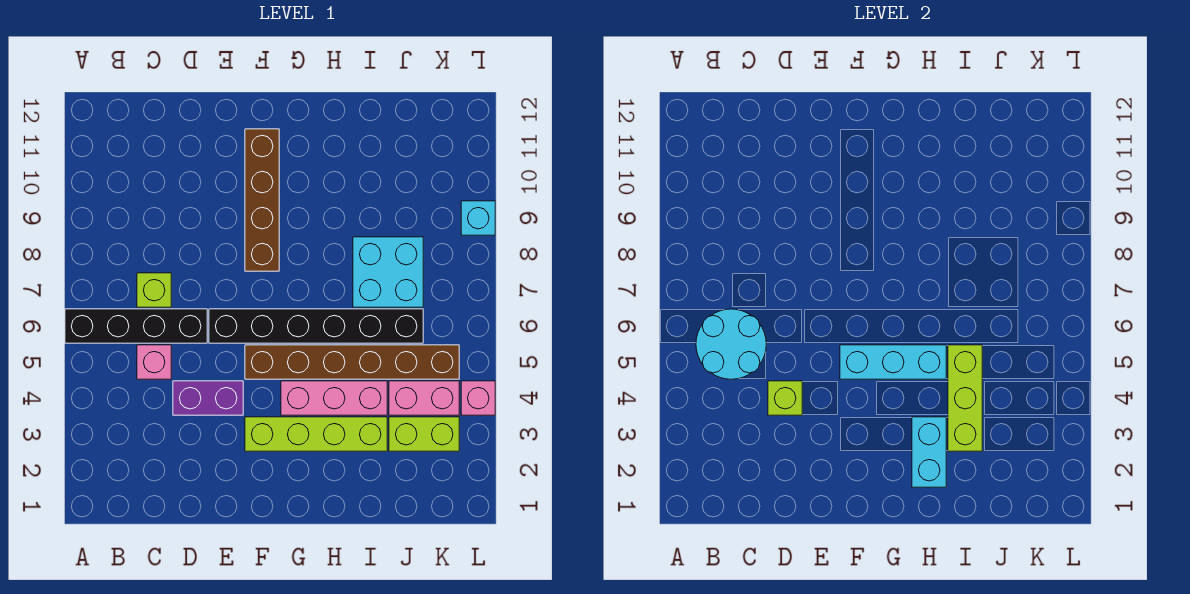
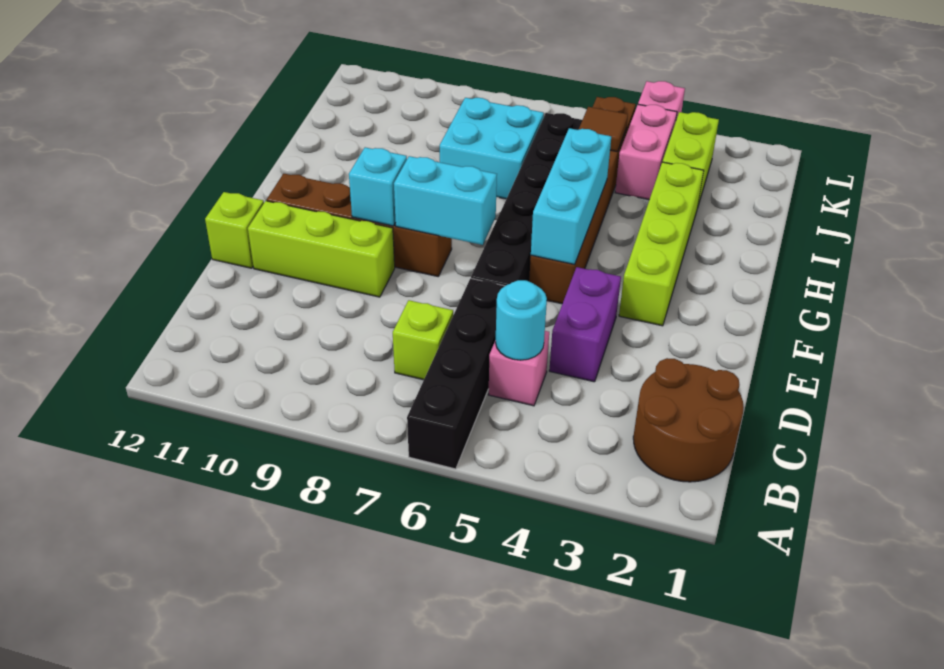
none -> brown 2x2 round brick [633,358,744,482]
cyan 2x2 round brick [696,309,766,379] -> cyan 1x1 round brick [495,280,547,360]
lime 1x1 brick [768,381,802,415] -> lime 1x1 brick moved to [205,192,264,268]
pink 1x3 brick [281,381,387,415] -> none
cyan 1x2 brick [912,417,946,487] -> cyan 1x2 brick moved to [394,156,497,245]
lime 1x3 brick [948,345,982,451] -> lime 1x3 brick moved to [248,201,395,297]
none -> brown 1x1 tile [579,107,628,152]
cyan 1x1 brick [461,201,495,235] -> cyan 1x1 brick moved to [349,147,407,226]

